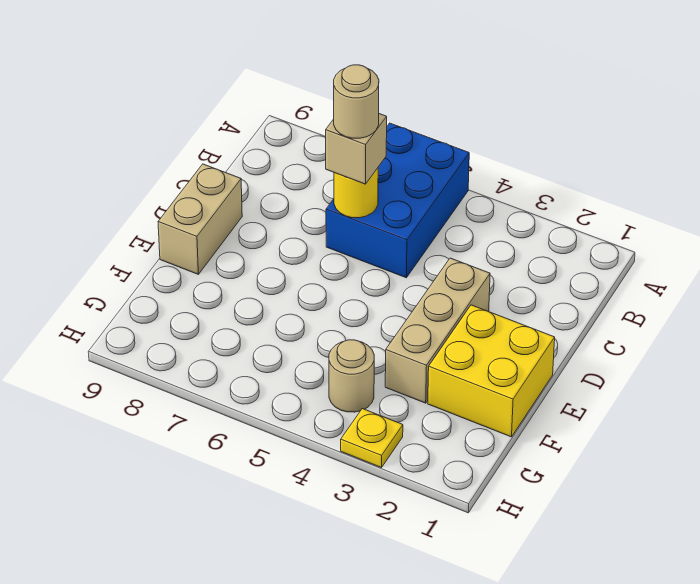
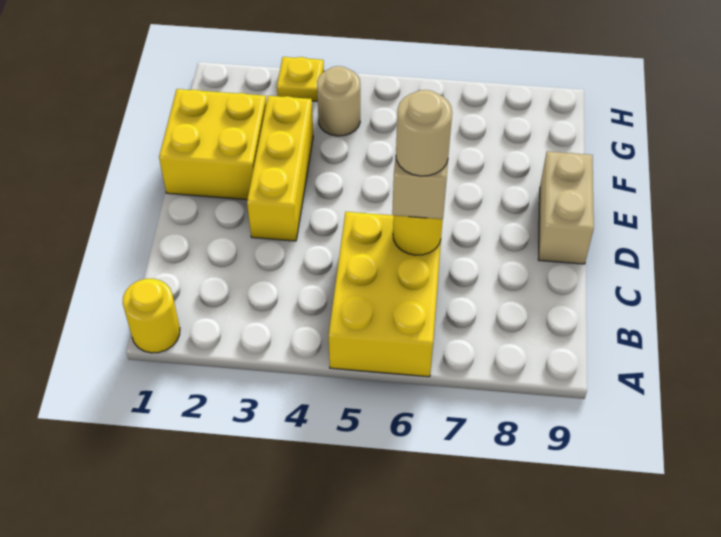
none -> yellow 1x1 round brick [123,279,180,353]
blue 2x3 brick [326,123,469,278] -> yellow 2x3 brick [329,212,441,377]
tan 1x3 brick [385,258,490,403] -> yellow 1x3 brick [247,96,313,241]

